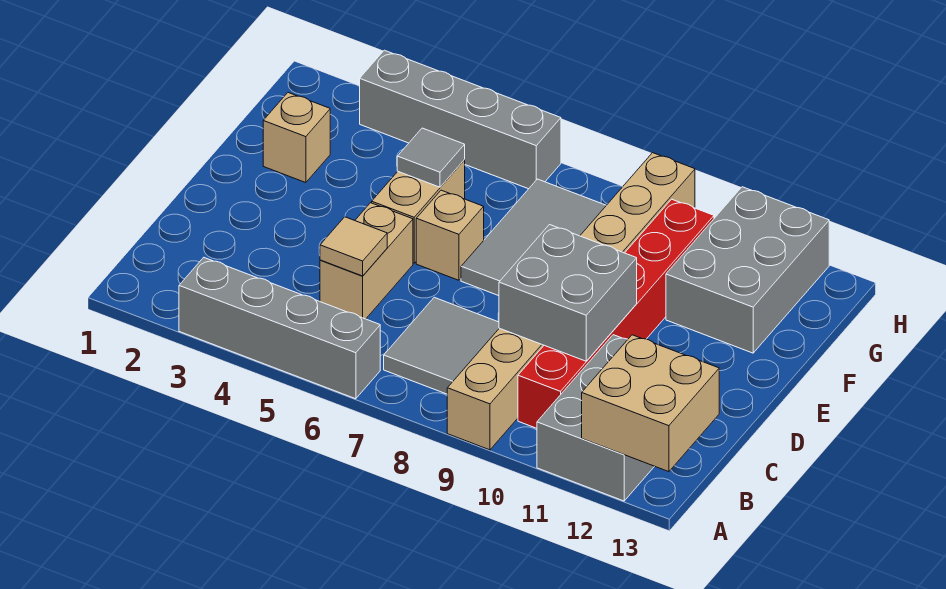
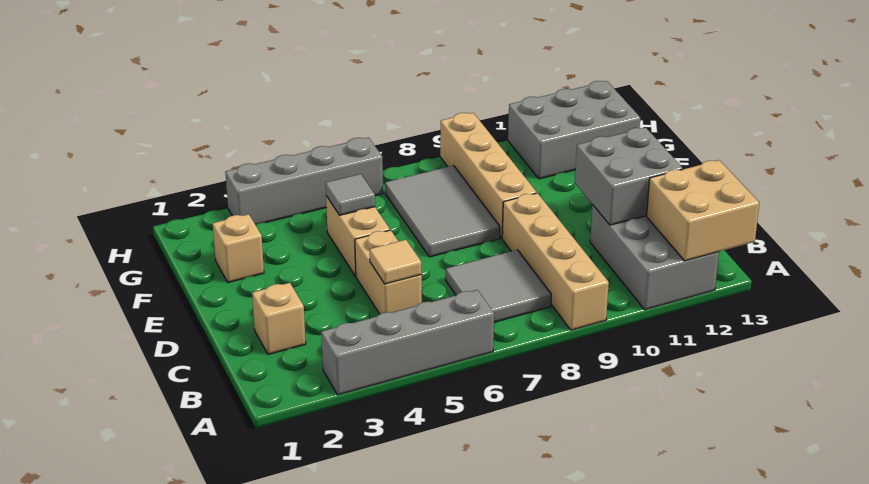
red 1x6 brick [518,199,714,428] -> none
grey 2x2 brick [499,225,637,361] -> grey 2x2 brick moved to [575,128,683,225]
tan 1x1 brick [416,190,484,280] -> tan 1x1 brick moved to [252,283,306,354]
grey 2x3 brick [666,187,829,353] -> grey 2x3 brick turned to [508,81,640,179]

